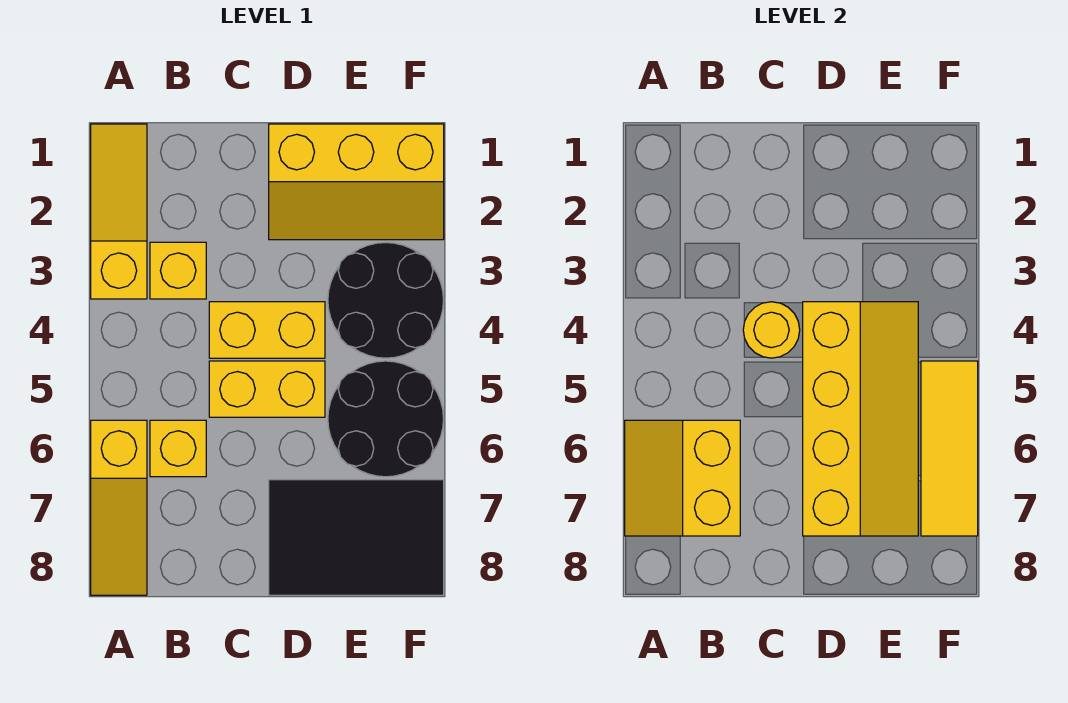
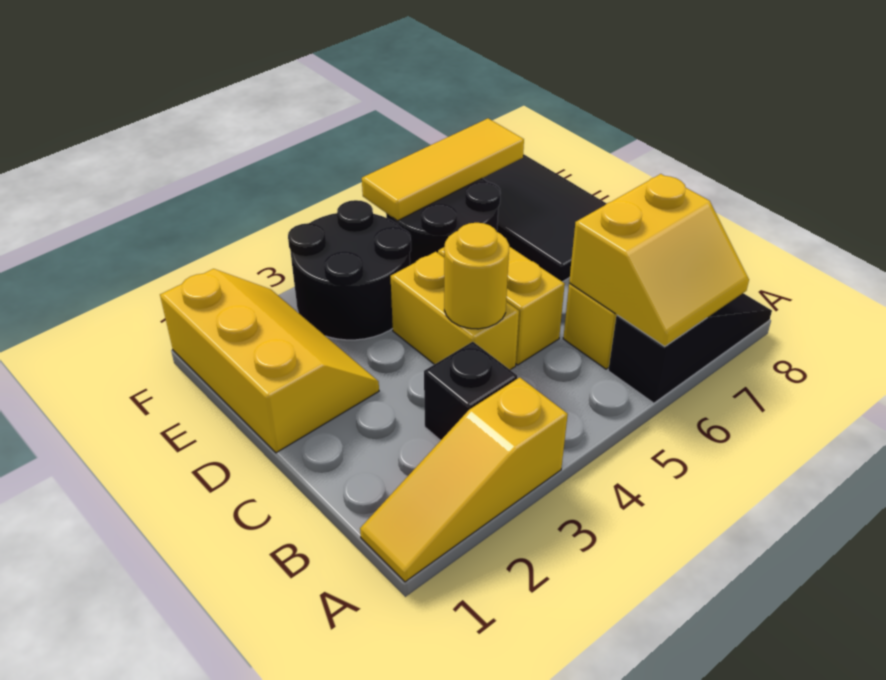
yellow 1x3 slope [91,420,147,595] -> black 1x3 slope [608,293,772,403]
yellow 1x1 brick [150,242,206,299] -> black 1x1 brick [424,342,517,441]
yellow 2x4 slope [803,302,918,536] -> none

